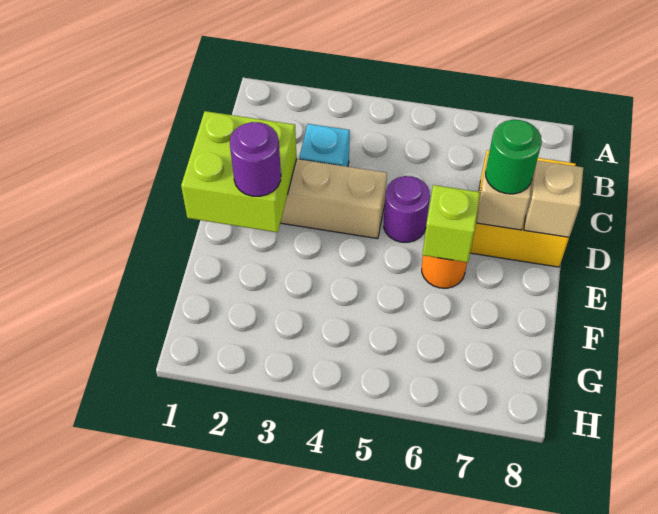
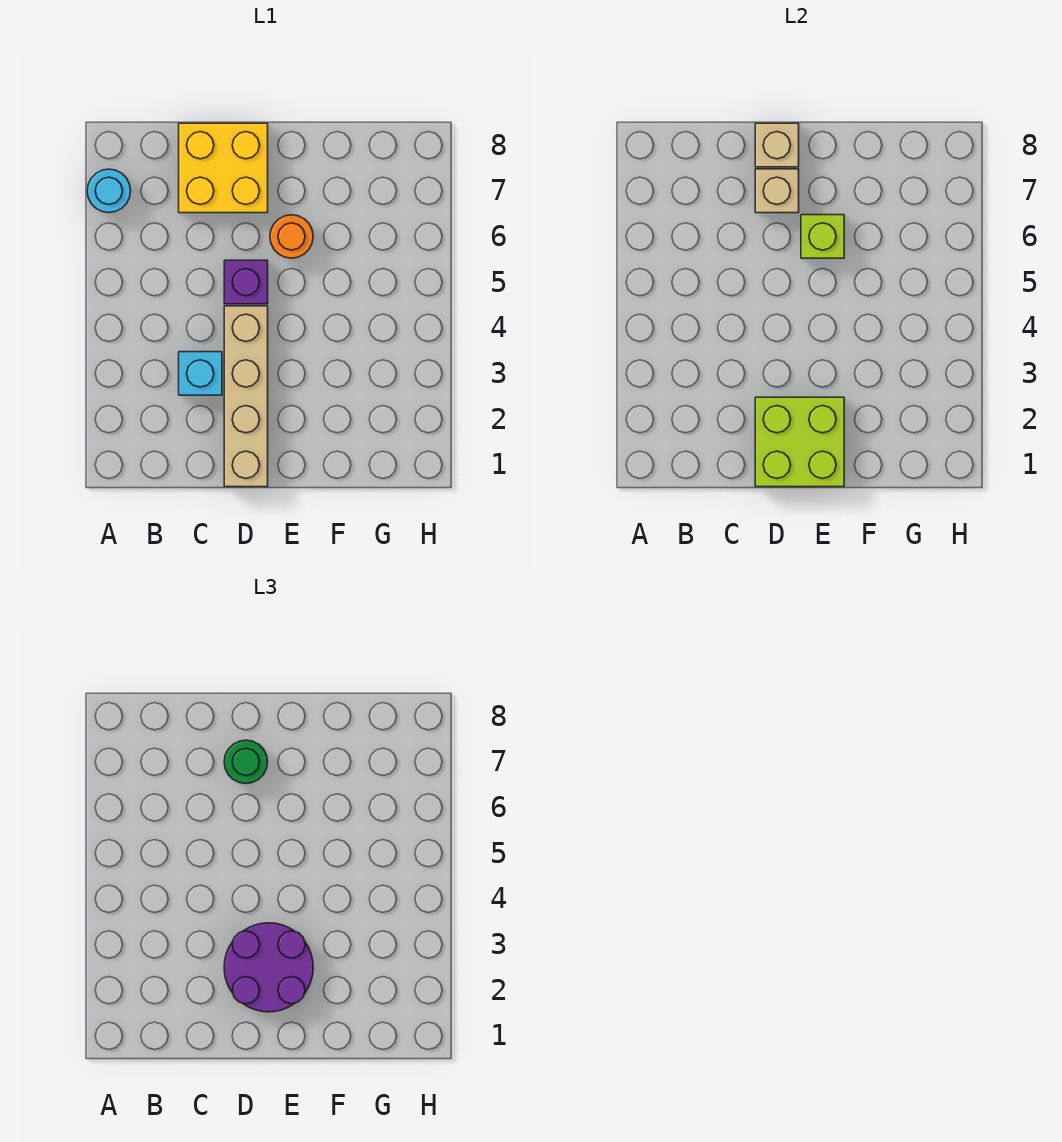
none -> cyan 1x1 round brick [87,169,131,213]
purple 1x1 round brick [384,176,430,242] -> purple 1x1 brick [224,260,268,304]
purple 1x1 round brick [230,122,281,196] -> purple 2x2 round brick [224,923,313,1012]

